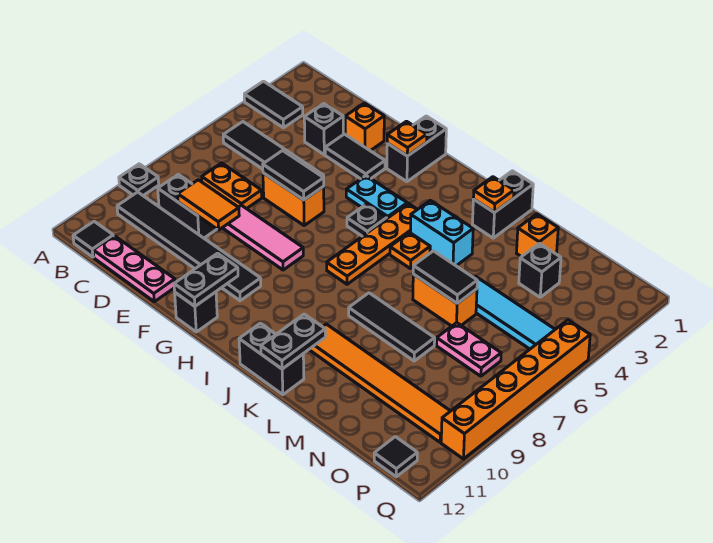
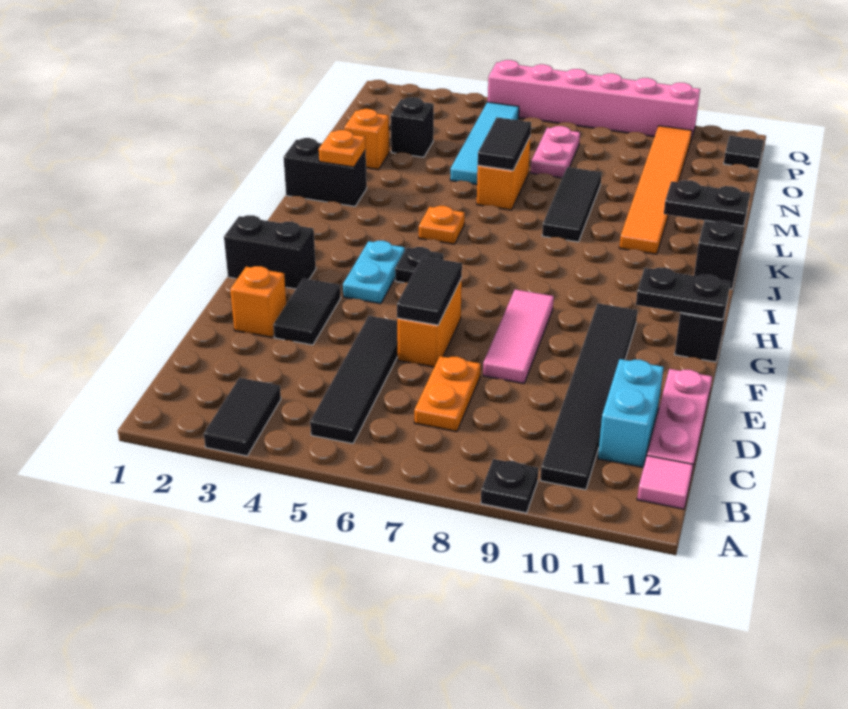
black 1x1 tile [73,221,113,257] -> pink 1x1 tile [637,456,693,509]
black 1x2 brick [158,174,217,238] -> none
black 1x1 brick [304,104,343,155] -> none
orange 1x2 tile [178,180,239,230] -> none
orange 1x1 plate [387,121,427,156] -> none
orange 1x4 plate [327,203,417,284] -> none
cyan 1x2 brick [410,200,473,266] -> cyan 1x2 brick moved to [598,359,664,467]
orange 1x6 brick [441,320,590,459] -> pink 1x6 brick [488,60,700,139]

